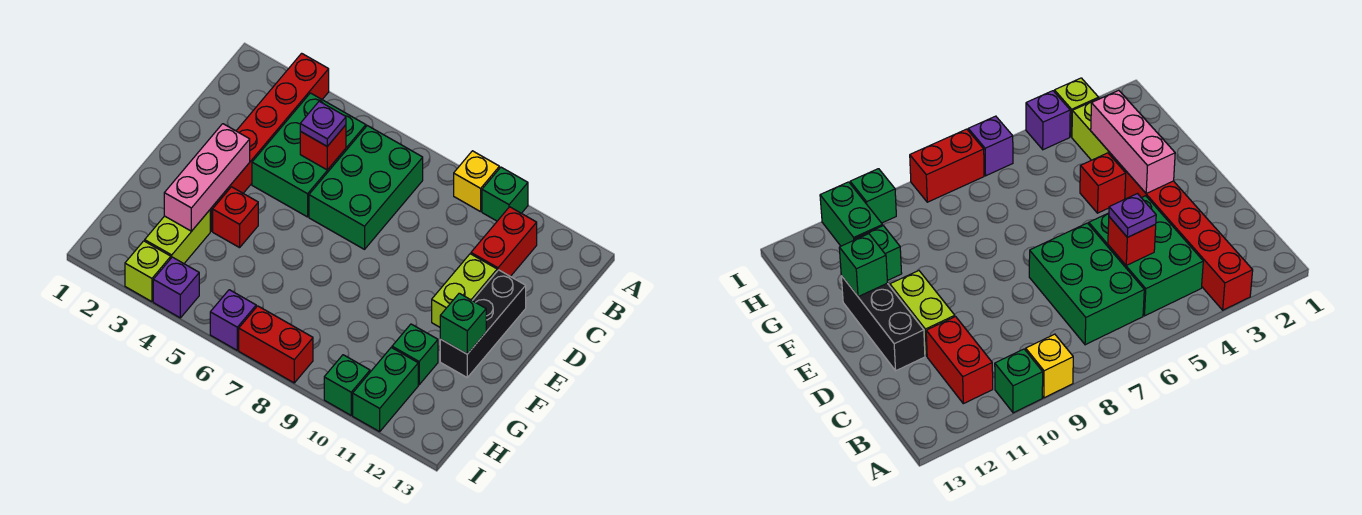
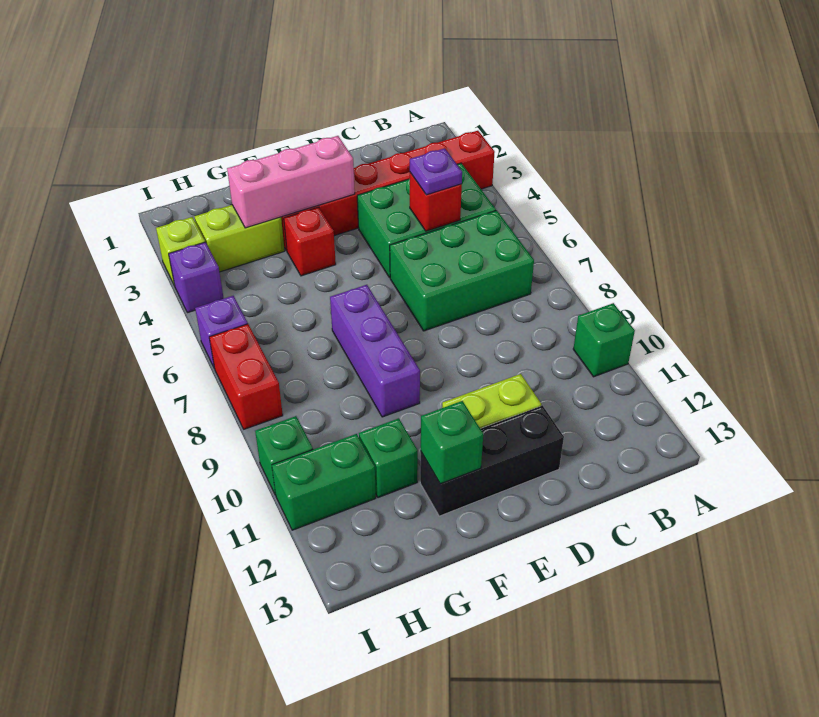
yellow 1x1 brick [454,151,499,212] -> none
red 1x2 brick [471,207,537,276] -> none
none -> purple 1x3 brick [330,285,420,417]

